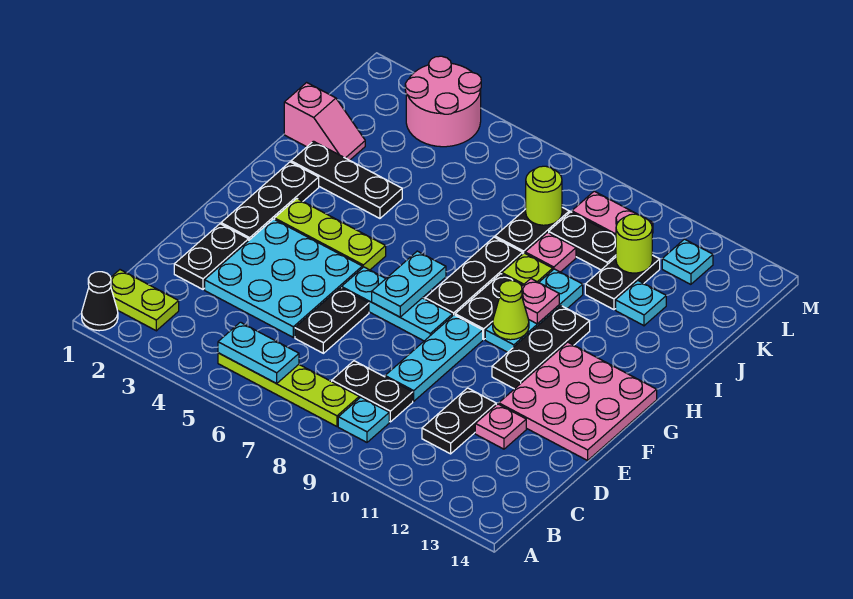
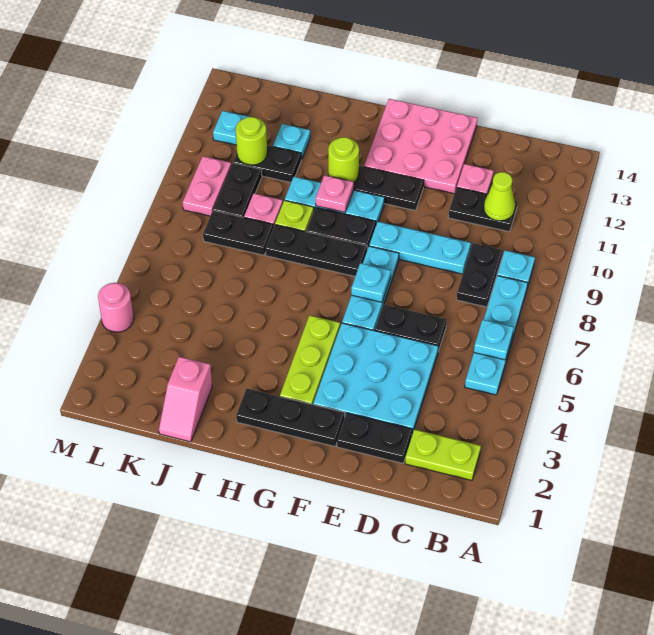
black 1x1 cone [82,272,118,331] -> none
lime 1x2 plate [111,270,179,331] -> lime 1x2 plate turned to [405,429,481,480]
lime 1x4 plate [218,353,359,426] -> cyan 1x4 plate [465,276,528,395]
cyan 1x2 plate [218,322,299,384] -> cyan 1x1 plate [474,320,514,360]
cyan 1x2 plate [372,251,446,317] -> cyan 1x1 plate [351,263,391,302]
lime 1x1 cone [493,281,529,340] -> lime 1x1 cone moved to [484,172,515,221]
black 1x3 plate [291,141,402,218] -> none
pink 1x2 slope [284,83,365,160] -> pink 1x2 slope turned to [159,357,212,442]
lime 1x1 round brick [526,166,562,225] -> lime 1x1 round brick moved to [328,137,359,182]
pink 2x2 round brick [405,56,481,147] -> pink 1x1 round brick [98,283,134,332]

